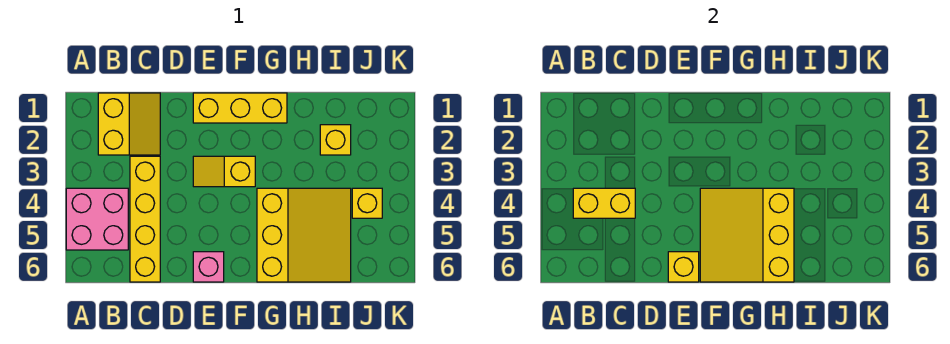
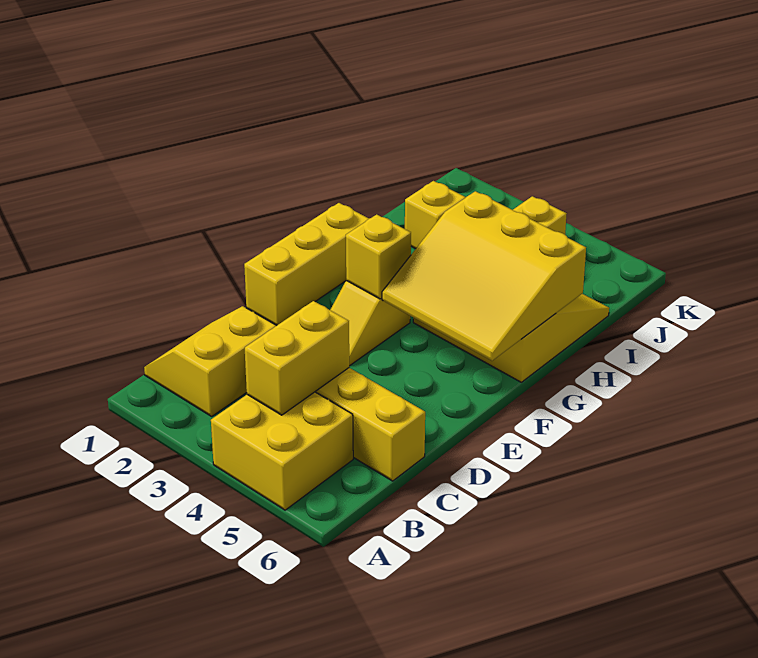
pink 2x2 brick [66,188,128,250] -> yellow 2x2 brick [211,392,353,510]
yellow 2x2 slope [98,93,160,155] -> yellow 2x2 slope turned to [144,306,276,416]
pink 1x1 brick [193,252,224,282] -> none
yellow 1x1 brick [668,252,699,282] -> yellow 1x1 brick moved to [346,214,411,299]

